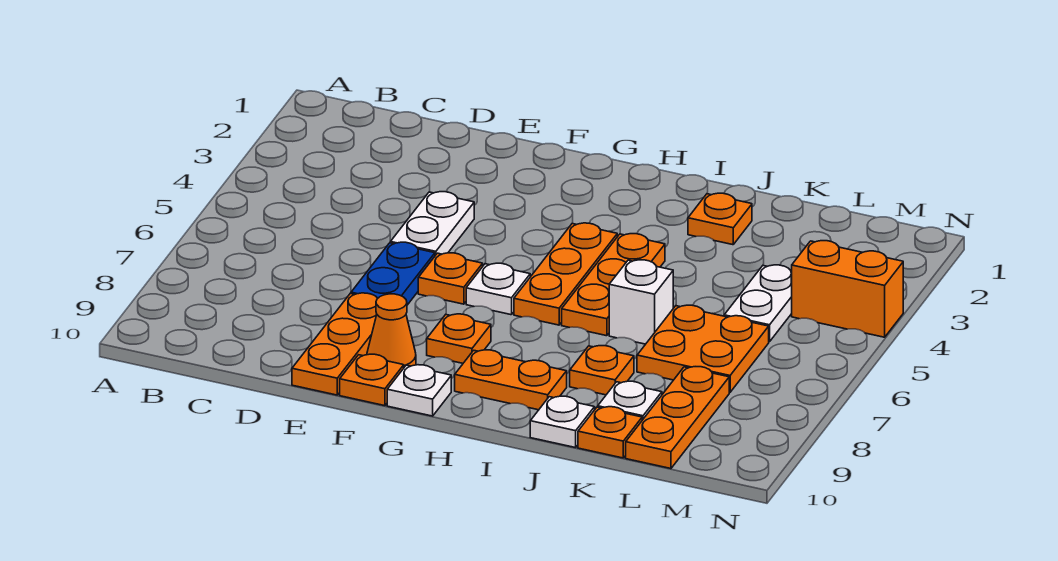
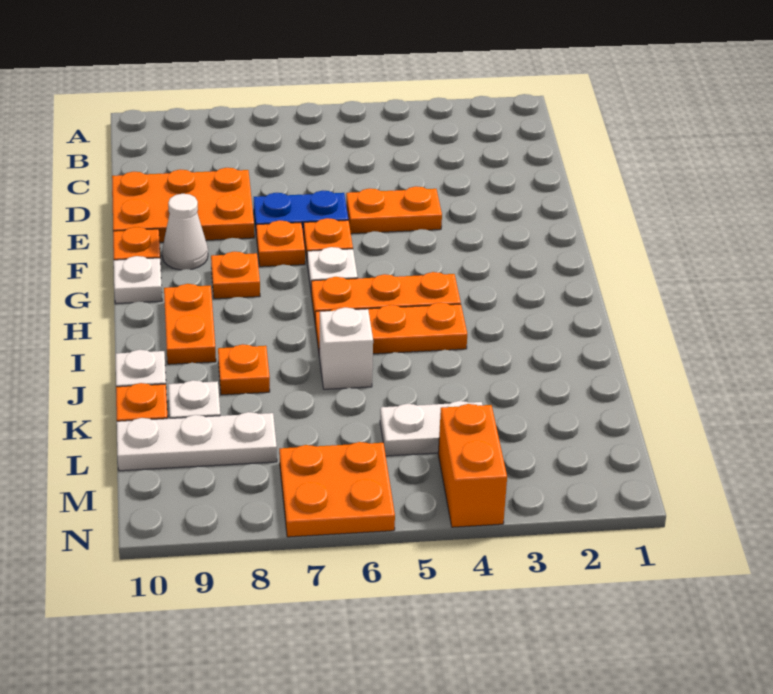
white 1x2 plate [391,192,474,255] -> orange 1x2 plate [346,186,442,234]
orange 1x3 plate [292,293,378,395] -> orange 2x3 plate [112,168,254,242]
orange 1x1 cone [367,294,416,367] -> white 1x1 cone [162,194,208,270]
orange 1x1 plate [688,193,752,245] -> orange 1x1 plate moved to [256,220,305,267]
orange 2x2 plate [637,305,769,392] -> orange 2x2 plate moved to [279,442,395,537]
orange 1x3 plate [626,367,729,469] -> white 1x3 plate [117,412,277,471]

